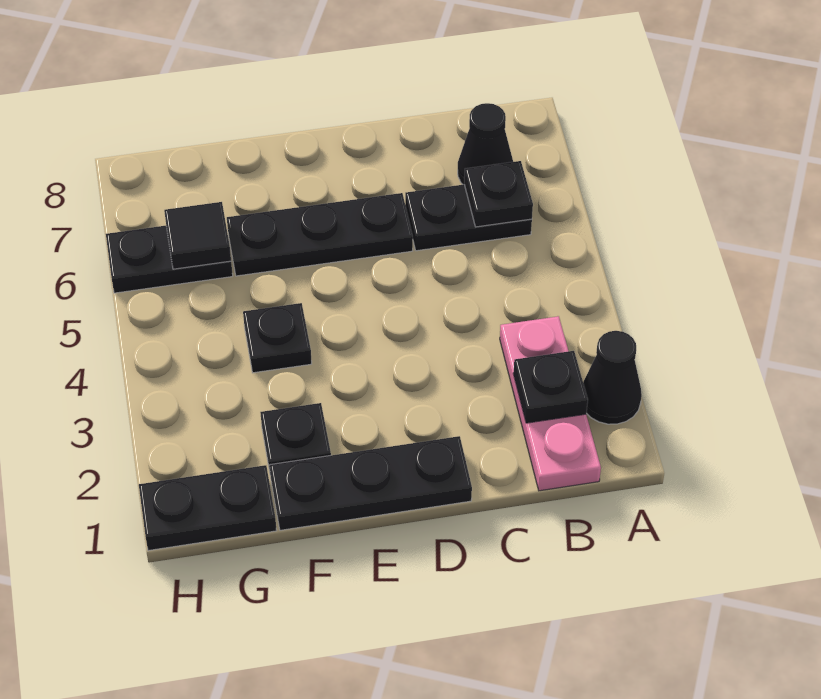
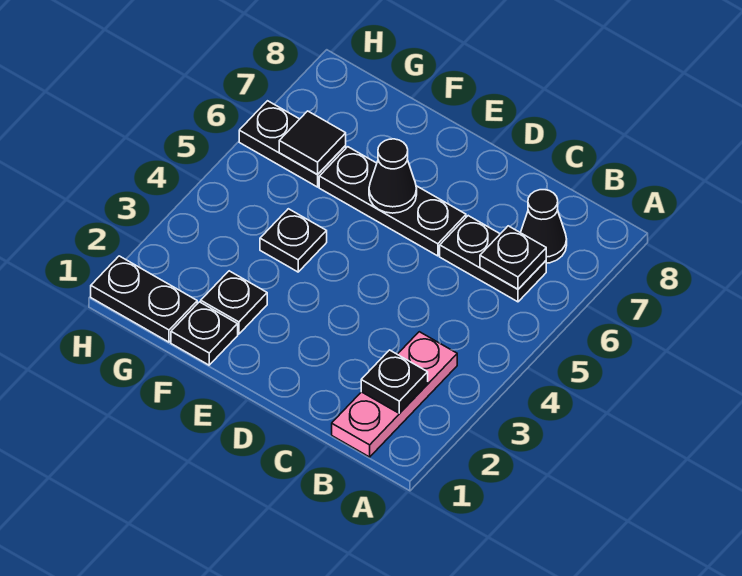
black 1x1 cone [583,331,642,424] -> black 1x1 cone moved to [369,139,417,213]
black 1x3 plate [270,436,472,530] -> black 1x1 plate [171,302,238,365]

